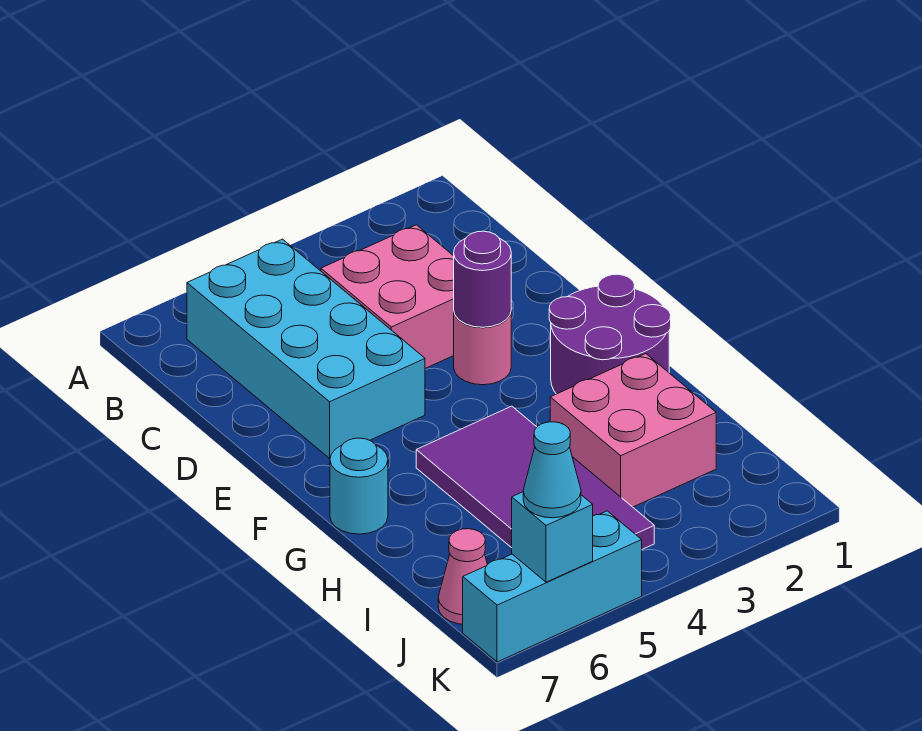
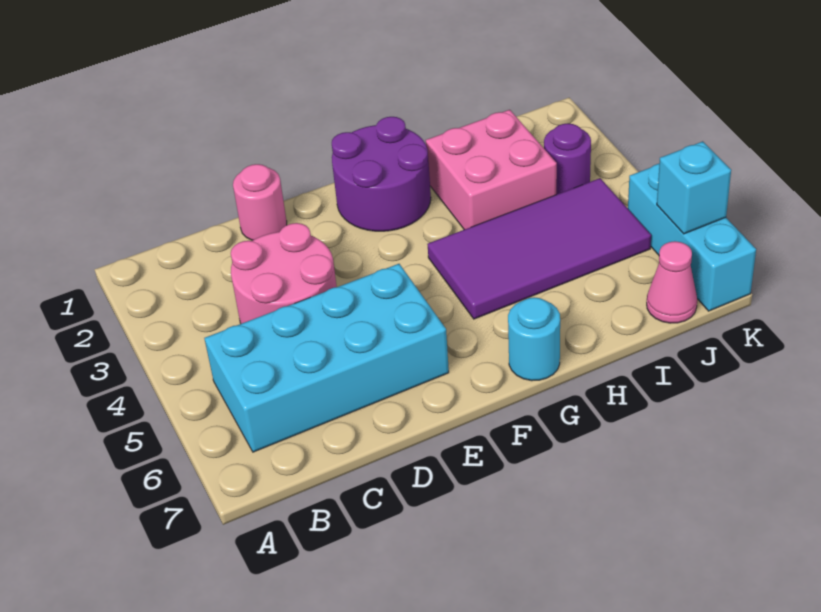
pink 2x2 brick [321,225,454,368] -> pink 2x2 round brick [231,223,337,324]
pink 1x1 round brick [454,313,511,385] -> pink 1x1 round brick moved to [233,164,287,240]
purple 1x1 round brick [454,231,511,327] -> purple 1x1 round brick moved to [544,123,591,195]
cyan 1x1 cone [523,422,581,518] -> none

